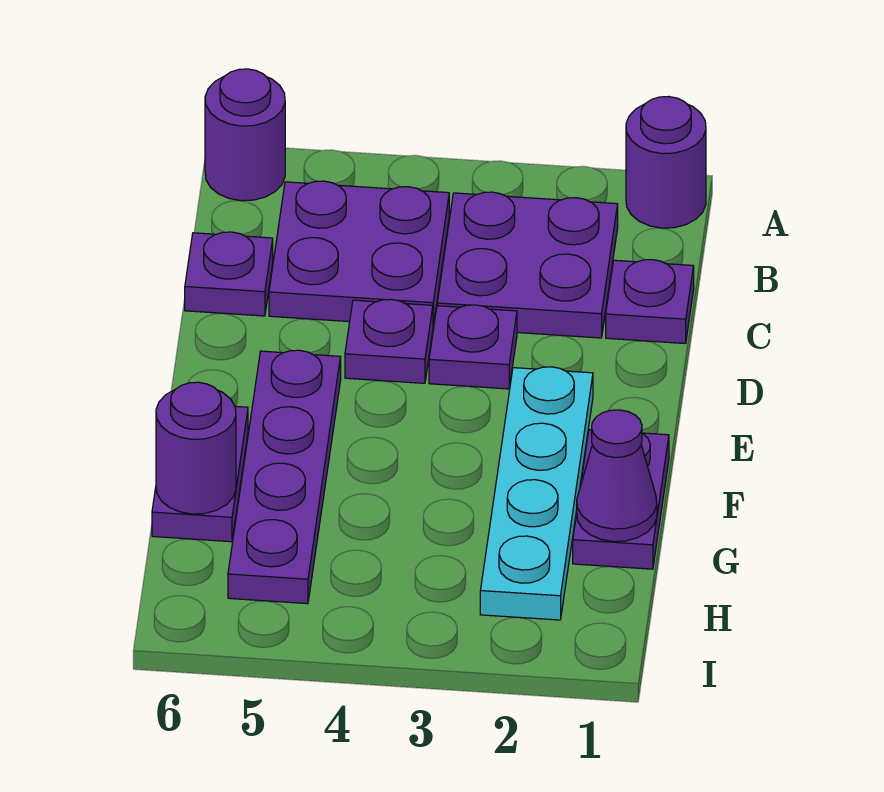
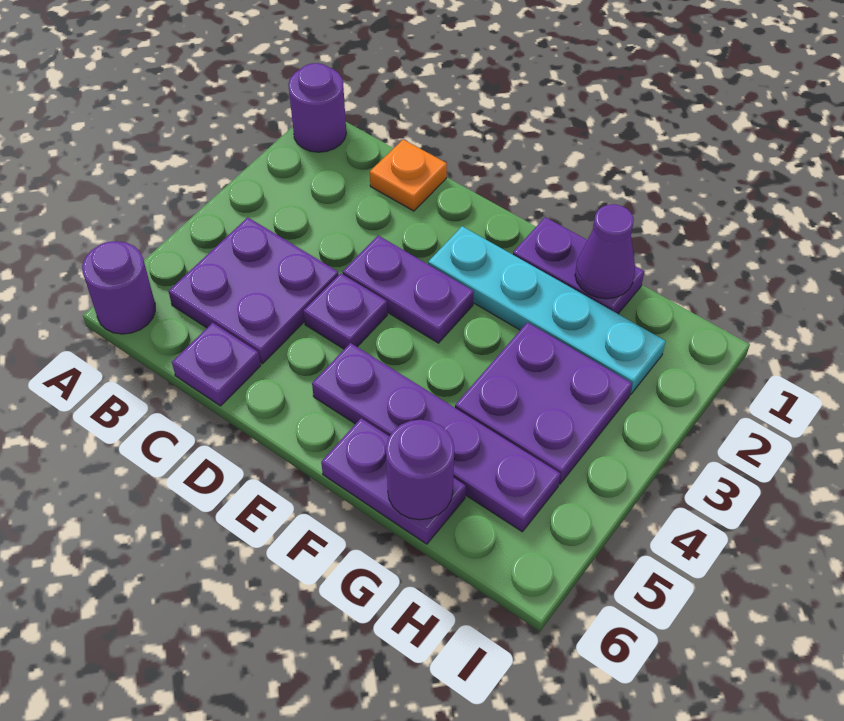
purple 2x2 plate [437,192,618,338] -> purple 2x2 plate moved to [455,322,632,484]
purple 1x1 plate [606,260,694,344] -> orange 1x1 plate [370,139,447,211]
purple 1x1 plate [429,305,517,389] -> purple 1x2 plate [342,236,474,343]

